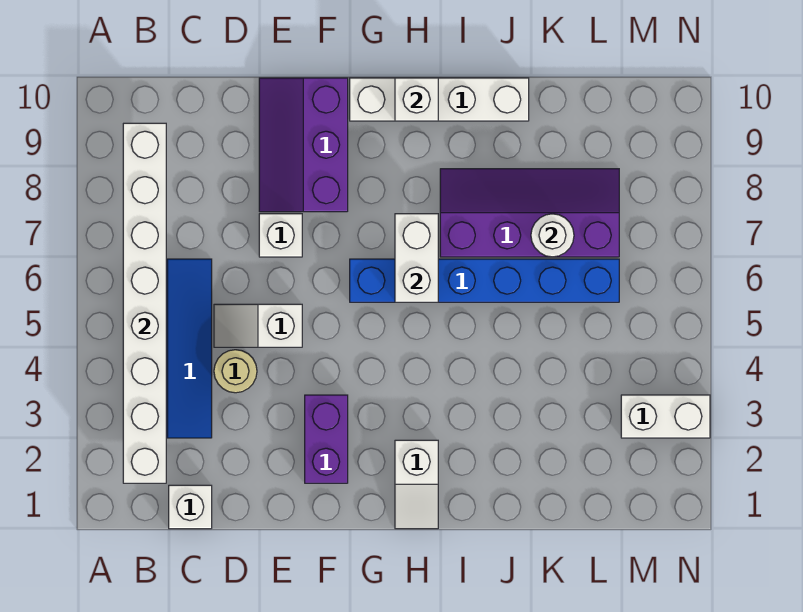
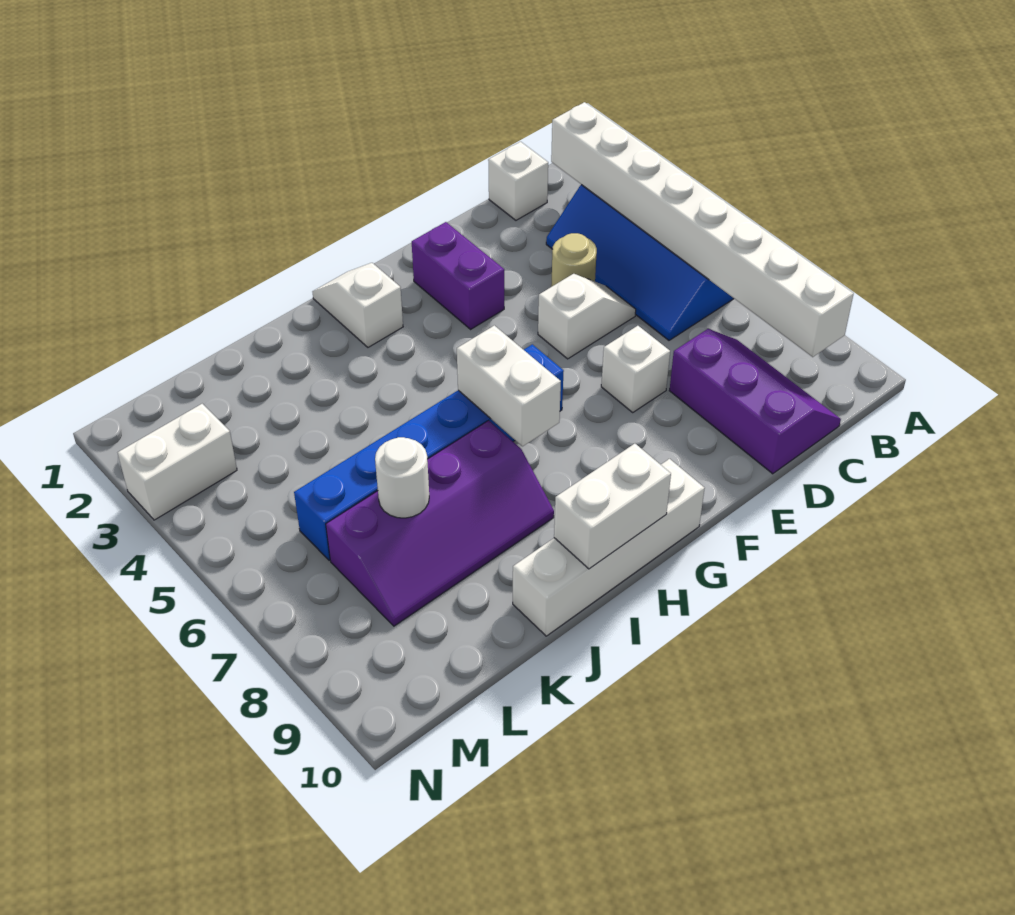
purple 2x3 slope [259,78,348,212] -> purple 2x3 slope moved to [669,329,841,474]
white 1x1 brick [395,78,438,121] -> white 1x2 brick [554,444,671,569]

